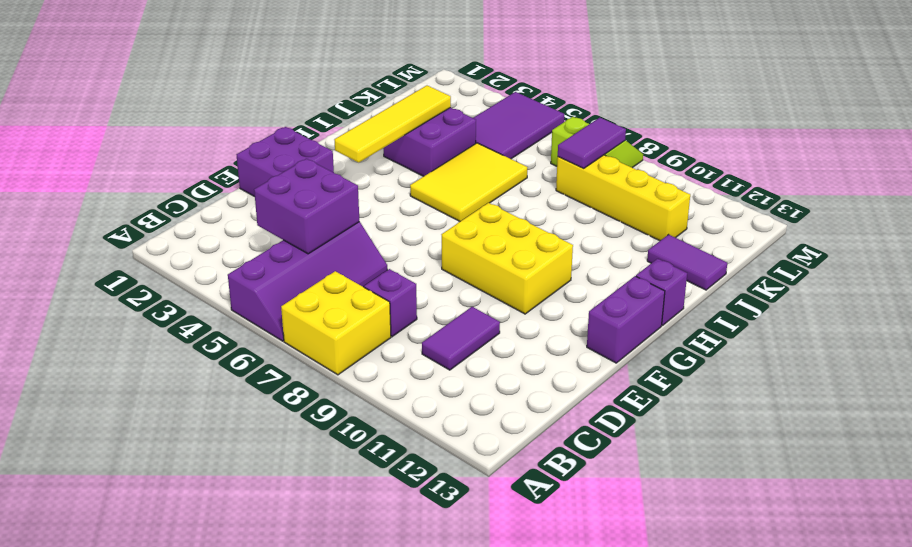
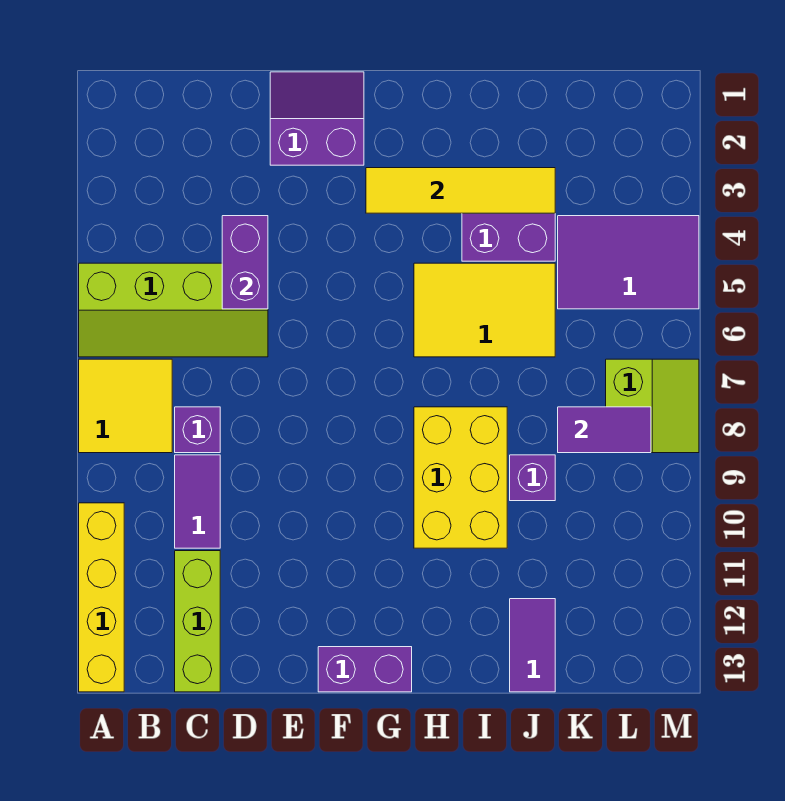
purple 2x4 slope [228,222,387,341] -> lime 2x4 slope [79,263,268,357]
yellow 2x2 brick [281,271,391,375] -> yellow 2x2 tile [79,359,172,453]
purple 2x2 brick [254,159,359,254] -> purple 1x2 brick [222,216,268,309]
purple 1x2 tile [422,307,500,370] -> purple 1x2 tile turned to [175,455,220,548]
none -> lime 1x3 brick [175,551,220,692]
purple 2x2 brick [237,127,334,197] -> purple 2x2 slope [270,72,364,165]
yellow 2x3 brick [441,203,573,314] -> yellow 2x3 brick moved to [414,407,507,548]
purple 1x1 brick [636,259,687,325] -> purple 1x1 brick moved to [510,455,555,501]
yellow 1x4 brick [556,155,690,241] -> yellow 1x4 brick moved to [79,503,124,692]

